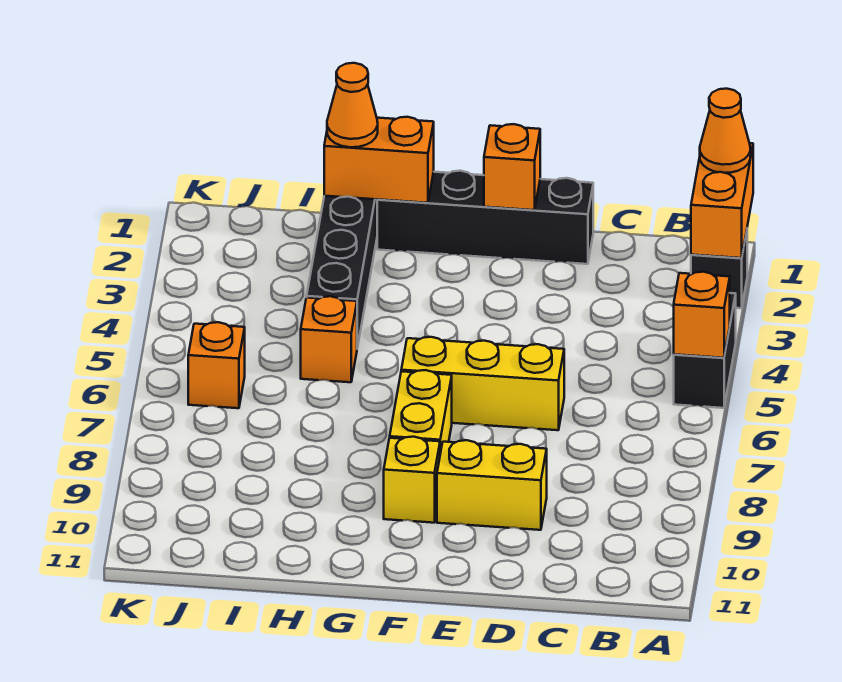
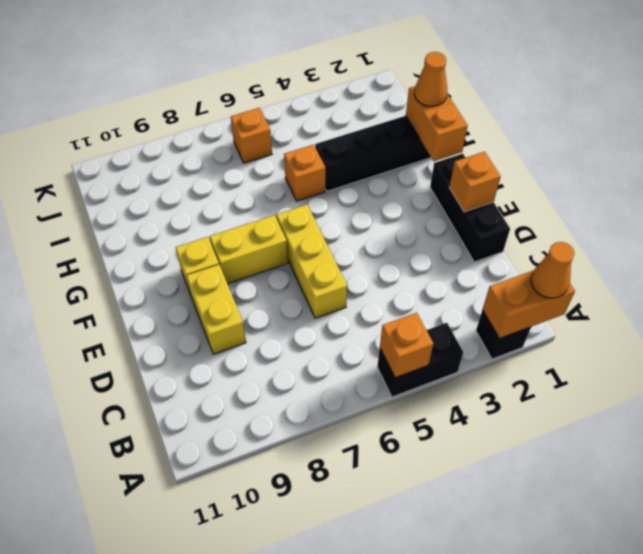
black 1x4 brick [377,171,593,264] -> black 1x3 brick [430,154,510,262]

